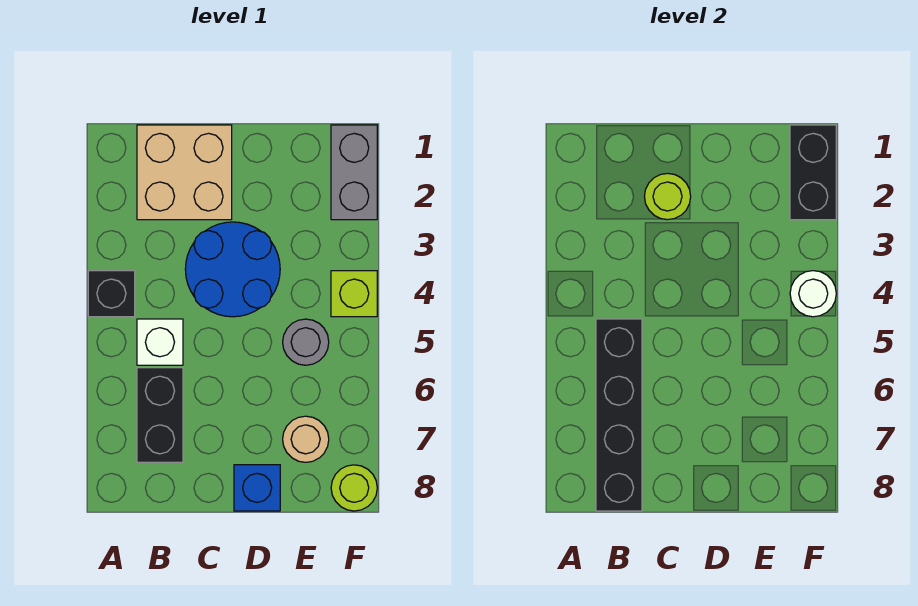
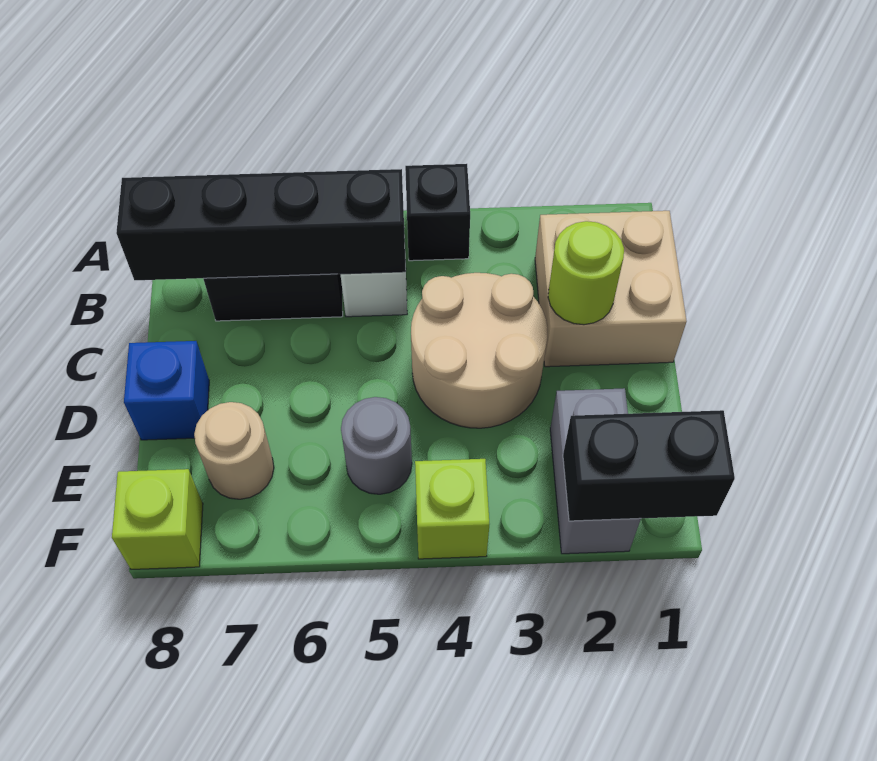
blue 2x2 round brick [185,222,280,317] -> tan 2x2 round brick [411,273,547,428]
grey 1x2 brick [331,125,377,220] -> grey 1x2 brick turned to [550,388,641,554]
white 1x1 round brick [790,271,836,317] -> none
lime 1x1 round brick [331,465,377,511] -> lime 1x1 brick [112,469,203,569]

